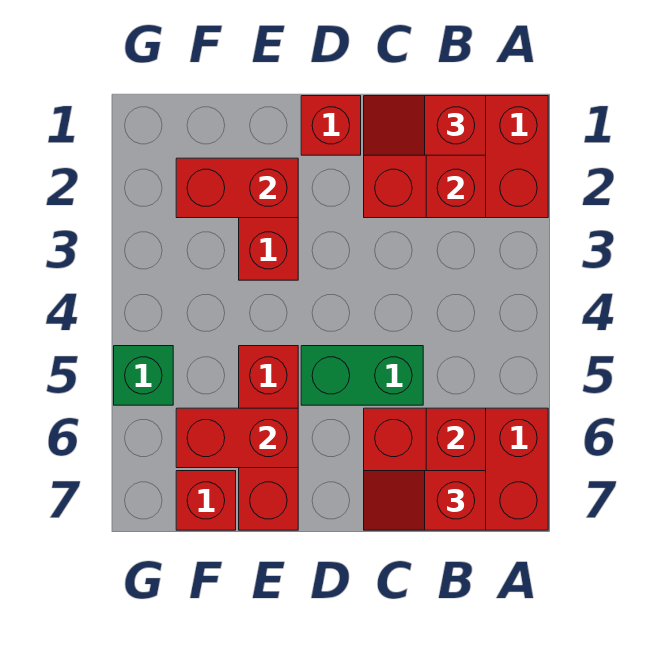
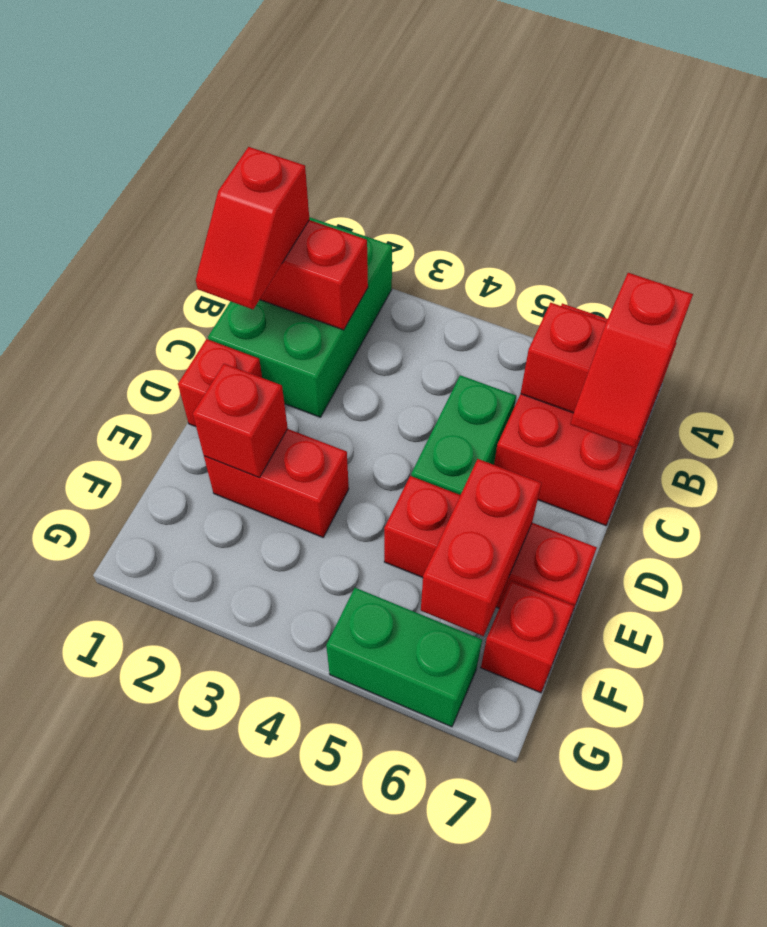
red 2x3 brick [364,96,548,218] -> green 2x3 brick [208,217,392,417]
red 1x2 brick [176,158,298,218] -> red 1x1 brick [193,364,288,478]
green 1x1 brick [114,346,173,405] -> green 1x2 brick [326,588,482,727]

